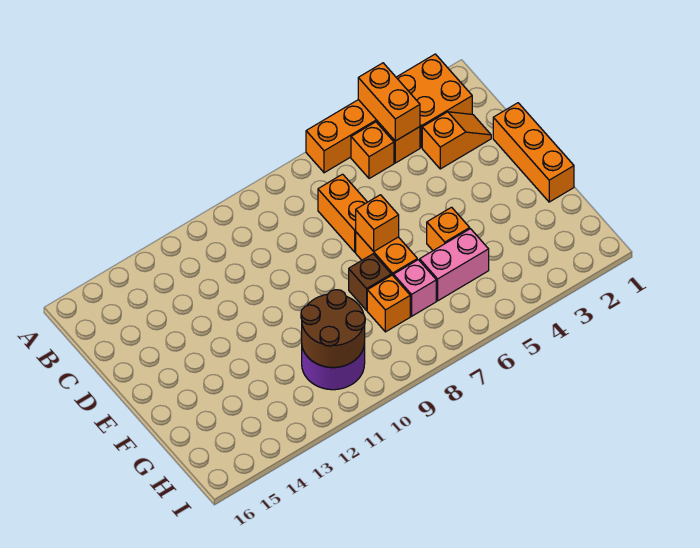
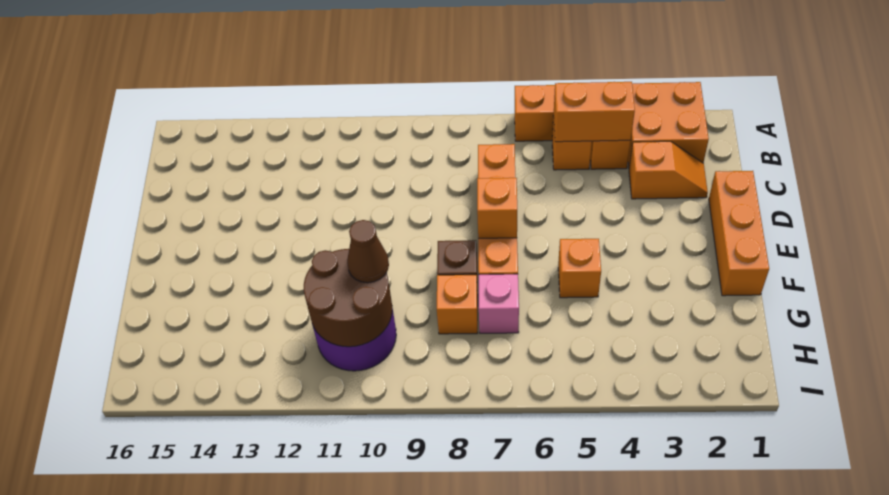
orange 1x2 brick [358,63,420,141] -> orange 1x2 brick turned to [554,82,635,142]
pink 1x2 brick [420,229,489,301] -> none
none -> brown 1x1 cone [347,220,389,283]

